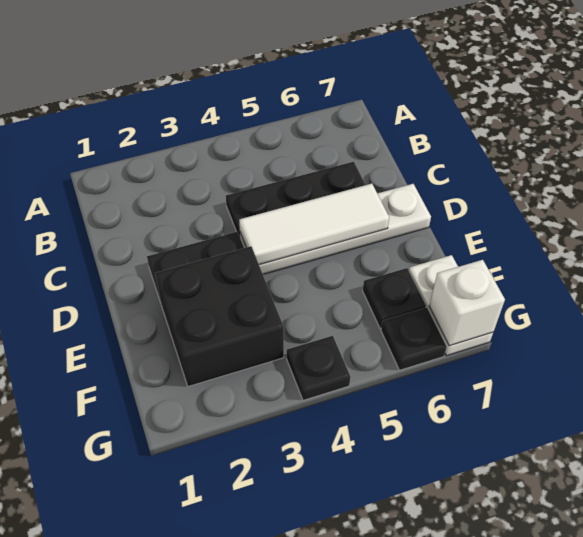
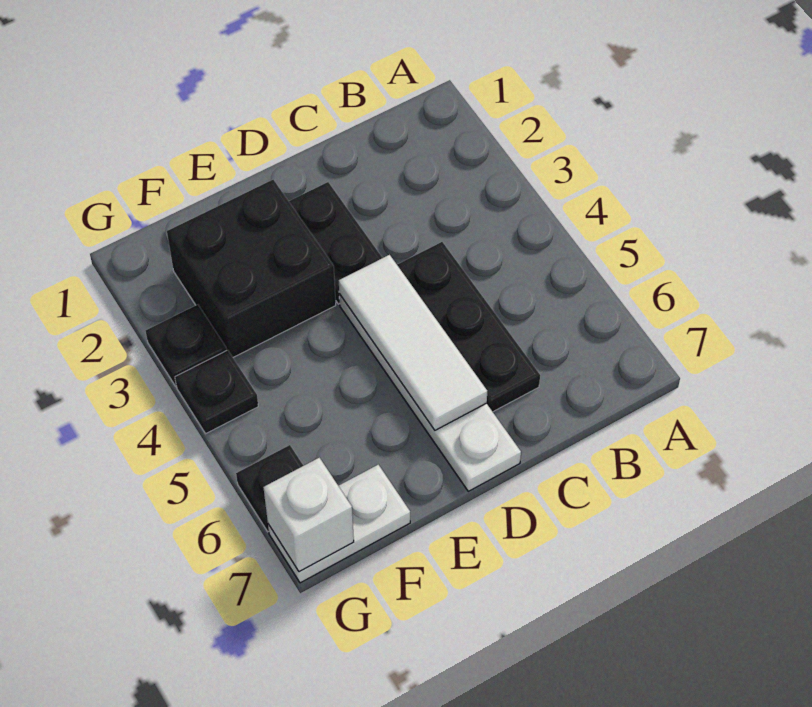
black 1x1 plate [363,268,426,329] -> black 1x1 plate moved to [146,305,227,386]

